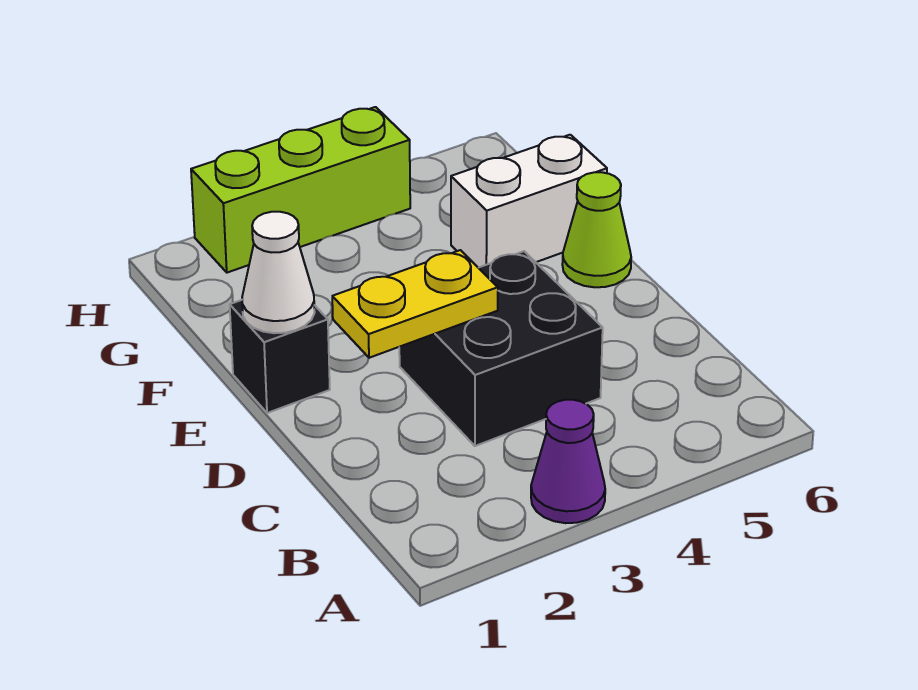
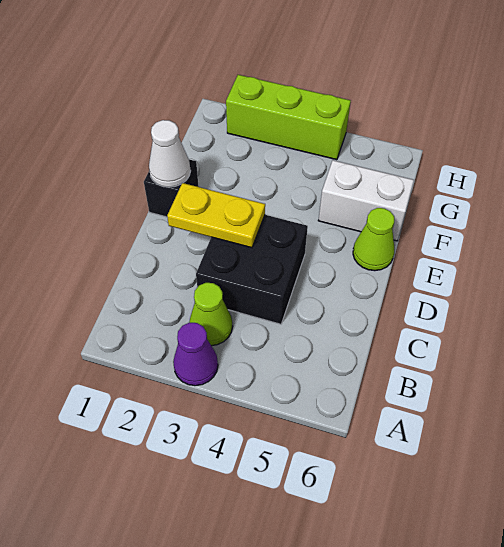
none -> lime 1x1 cone [189,283,233,346]

